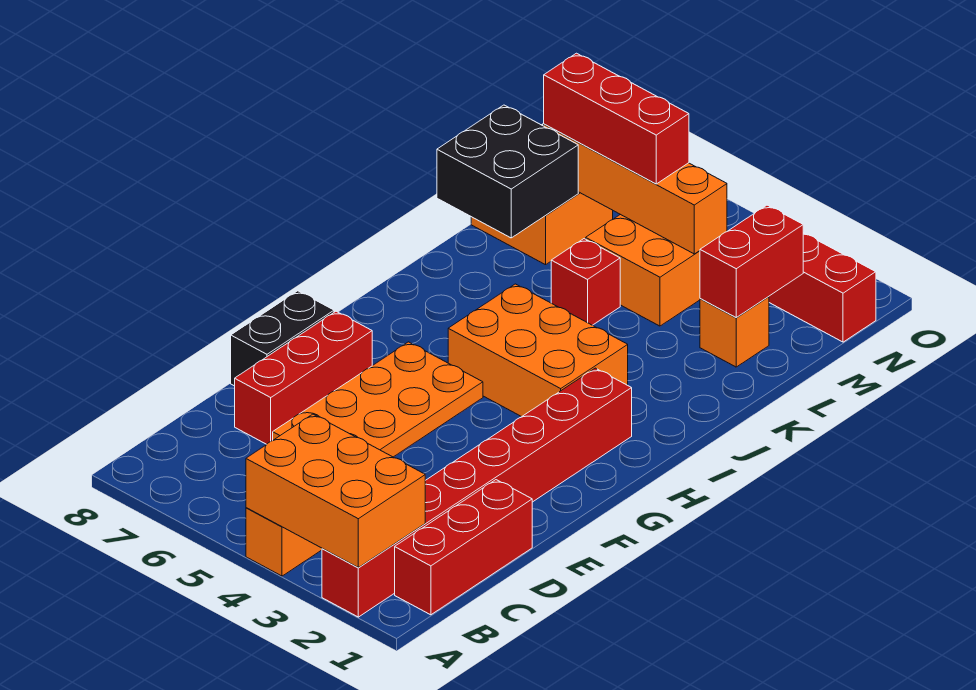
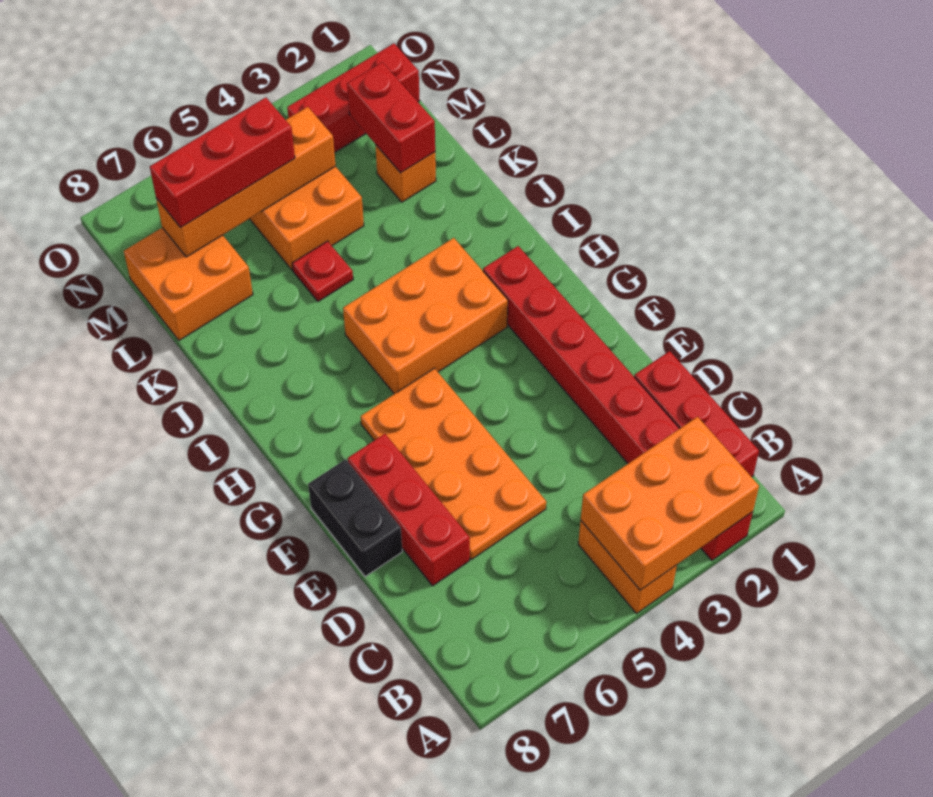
red 1x1 brick [551,239,620,325] -> red 1x1 plate [292,241,353,301]
black 2x2 brick [437,105,578,238] -> none

